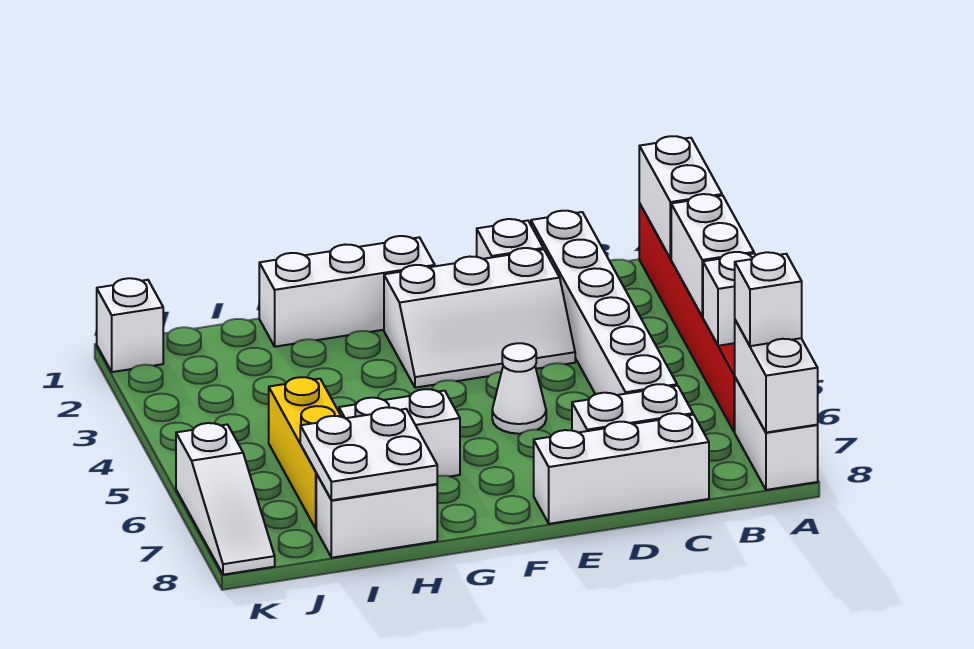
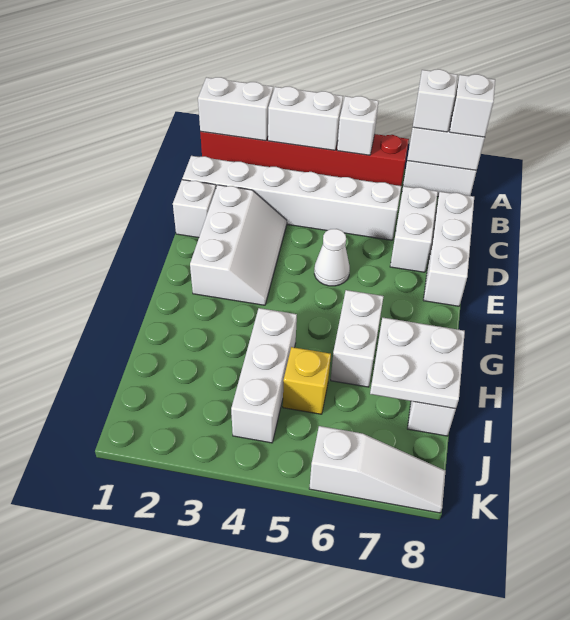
white 1x3 brick [259,236,435,347] -> white 1x3 brick moved to [231,308,297,443]
yellow 1x3 brick [269,377,341,528] -> yellow 1x1 brick [283,347,331,414]
white 1x1 brick [97,278,163,372] -> white 1x1 brick moved to [450,74,495,137]

